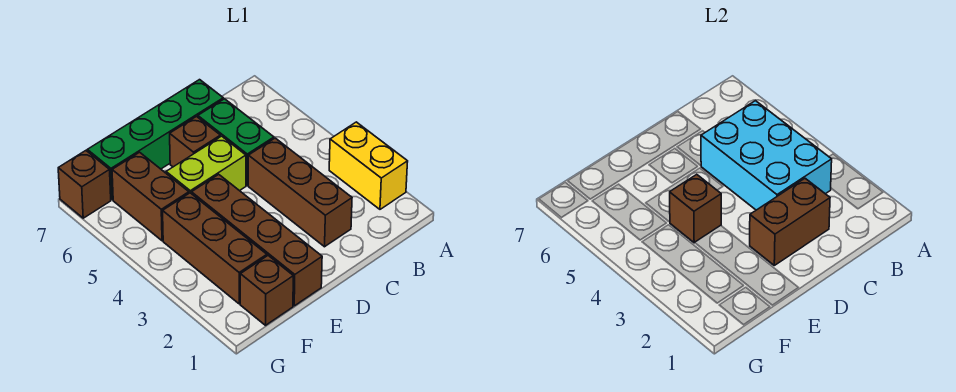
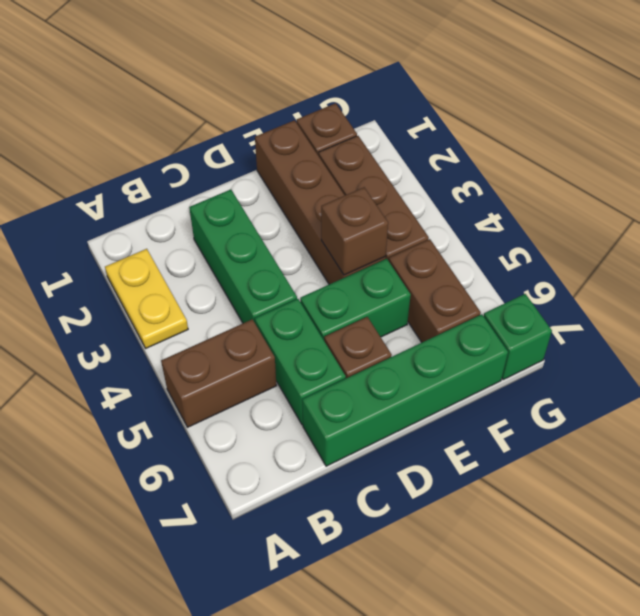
yellow 1x2 brick [329,122,408,209] -> yellow 1x2 plate [105,249,188,348]
cyan 2x3 brick [701,101,832,210] -> none
brown 1x3 brick [248,138,352,247] -> green 1x3 brick [189,189,297,323]
brown 1x2 brick [750,178,830,265] -> brown 1x2 brick moved to [161,319,277,427]
lime 1x2 brick [166,136,246,194] -> green 1x2 brick [300,259,411,340]
brown 1x1 brick [58,151,111,218] -> green 1x1 brick [484,294,552,380]

